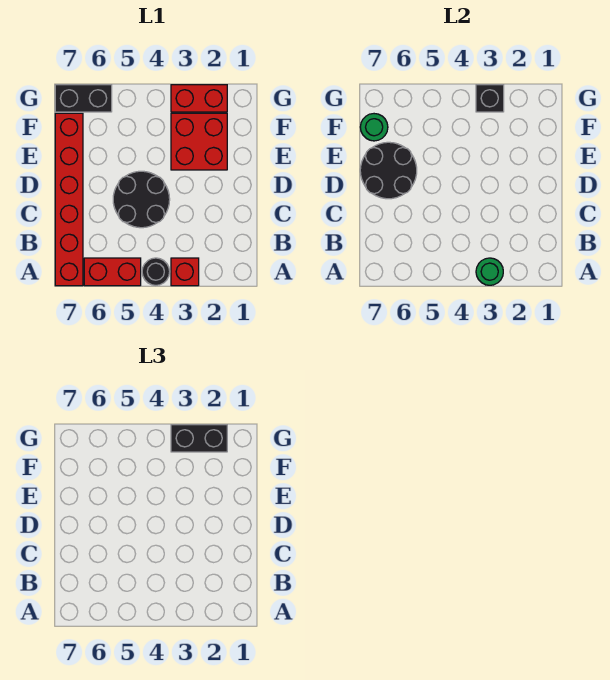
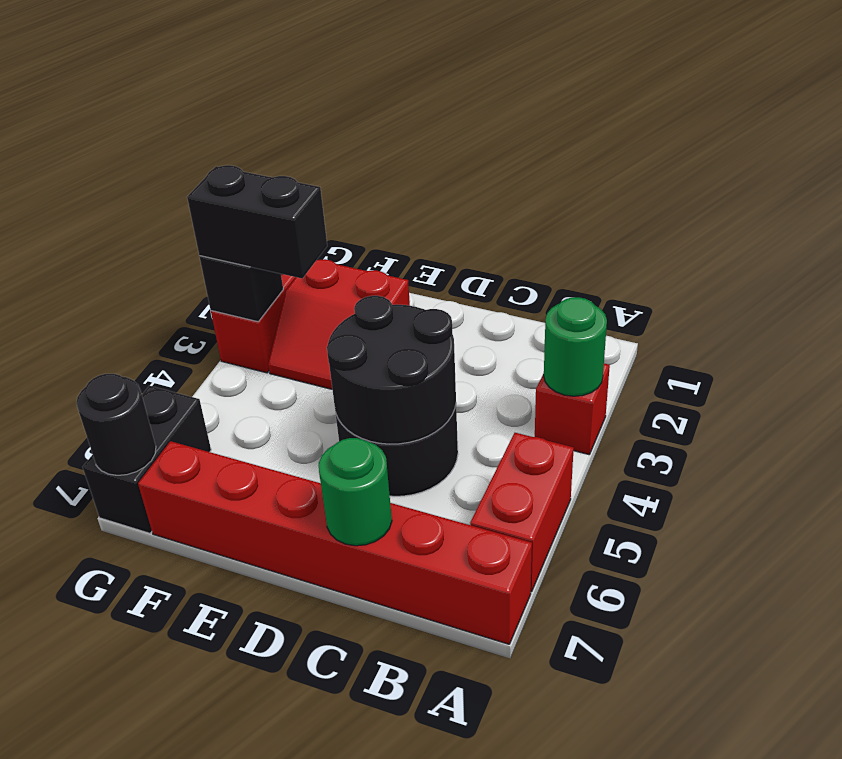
black 1x1 round brick [142,258,170,285] -> black 1x1 round brick moved to [76,374,156,475]
black 2x2 round brick [360,142,417,199] -> black 2x2 round brick moved to [327,296,456,444]
red 2x2 brick [171,113,227,170] -> red 2x2 slope [268,259,410,389]
green 1x1 round brick [360,114,388,141] -> green 1x1 round brick moved to [319,438,392,546]
black 1x2 brick [171,425,227,452] -> black 1x2 brick turned to [187,165,327,278]

